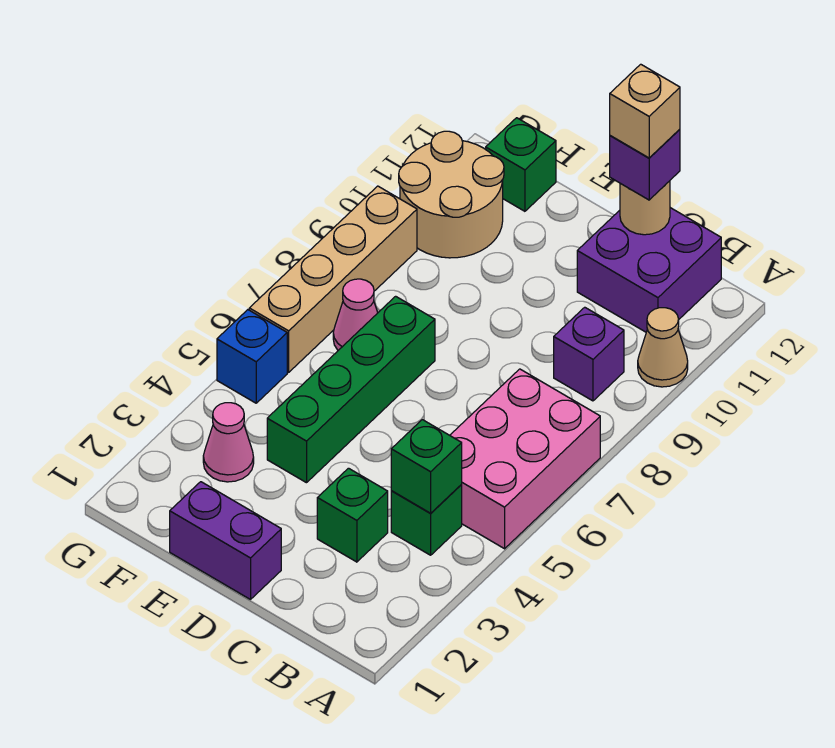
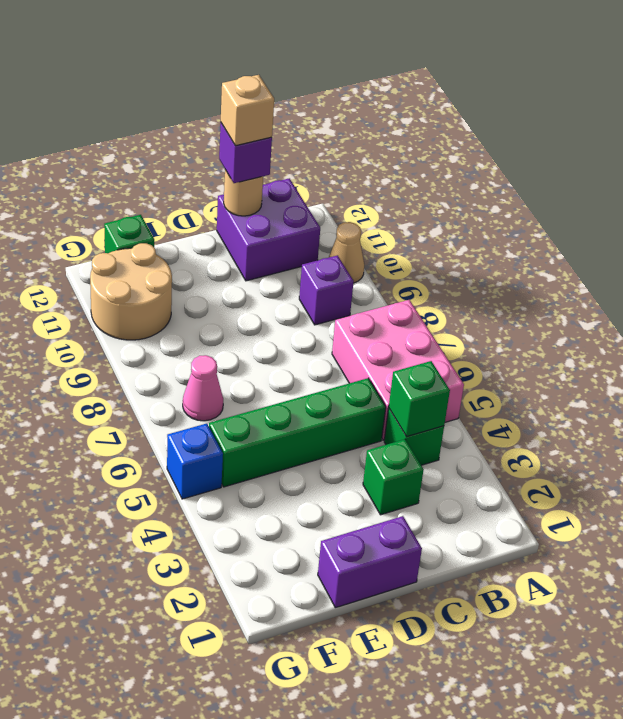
green 1x4 brick [267,296,435,483] -> green 1x4 brick turned to [209,378,386,487]
pink 1x1 cone [203,403,254,482] -> none
tan 1x4 brick [249,186,417,372] -> none

